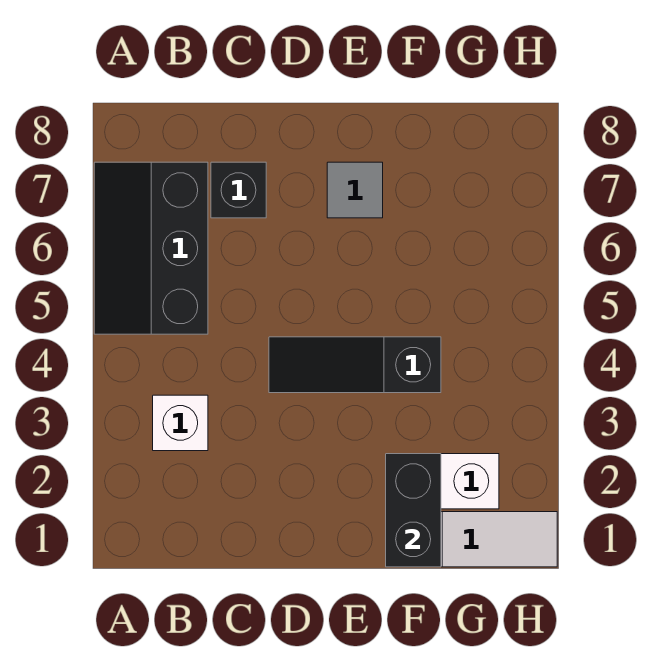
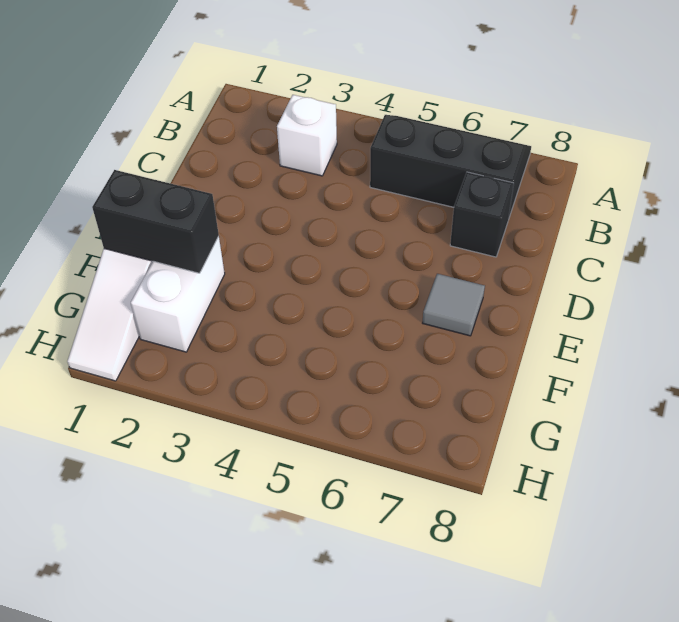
black 1x3 slope [269,337,441,393] -> none

